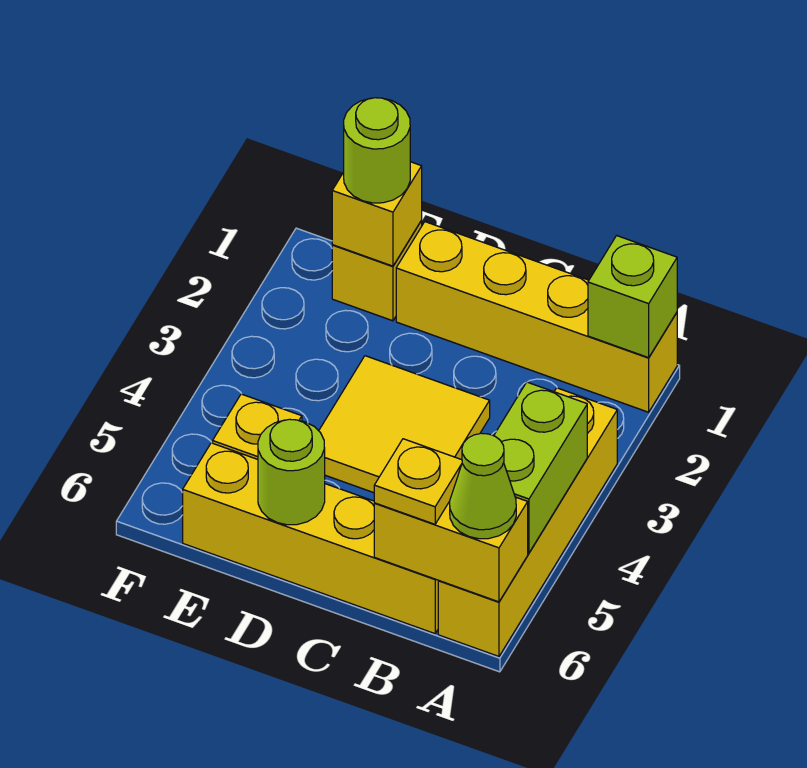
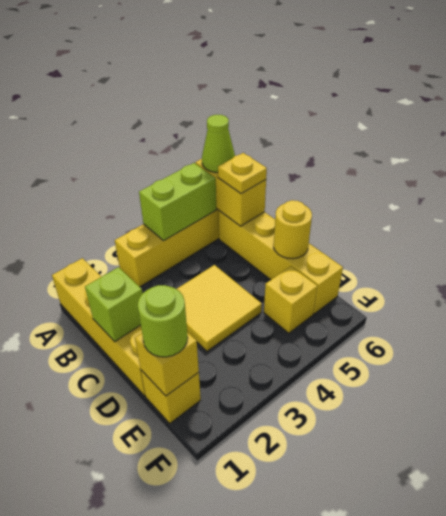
lime 1x1 brick [588,236,677,358] -> lime 1x1 brick moved to [85,267,143,342]
lime 1x1 round brick [258,419,325,525] -> yellow 1x1 round brick [274,200,312,259]

